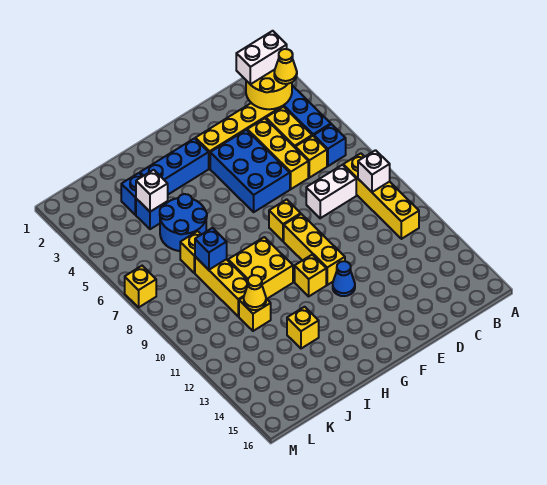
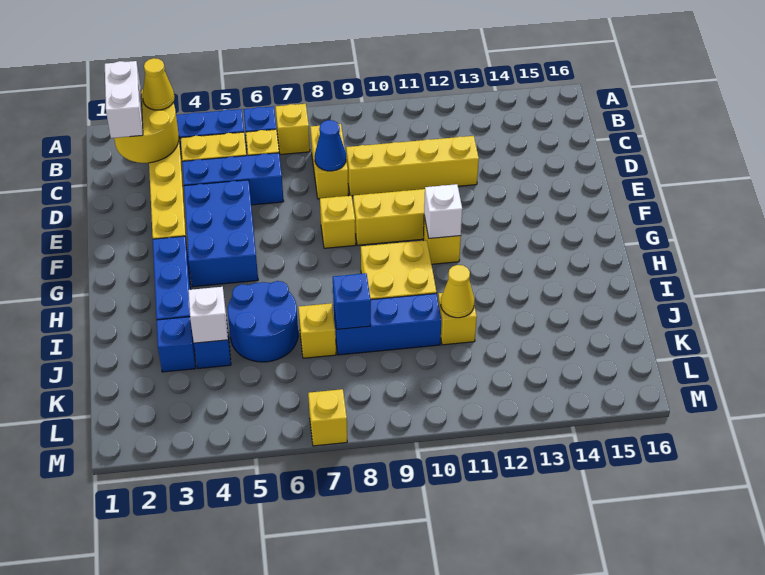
yellow 1x4 brick [343,153,419,239] -> yellow 1x4 brick moved to [346,136,479,196]
white 1x1 brick [358,150,390,192] -> white 1x1 brick moved to [424,184,462,238]
white 1x2 brick [306,165,356,218] -> yellow 1x2 brick [310,124,348,199]
yellow 1x3 brick [247,118,308,189] -> blue 1x3 brick [182,153,284,205]
blue 2x3 brick [210,130,290,212] -> blue 2x3 brick turned to [184,180,258,287]
blue 1x1 cone [333,261,355,296] -> blue 1x1 cone moved to [315,120,346,171]
yellow 1x1 brick [287,307,319,349] -> yellow 1x1 brick moved to [276,104,310,154]
yellow 1x3 brick [195,257,248,316] -> blue 1x3 brick [334,293,441,355]

